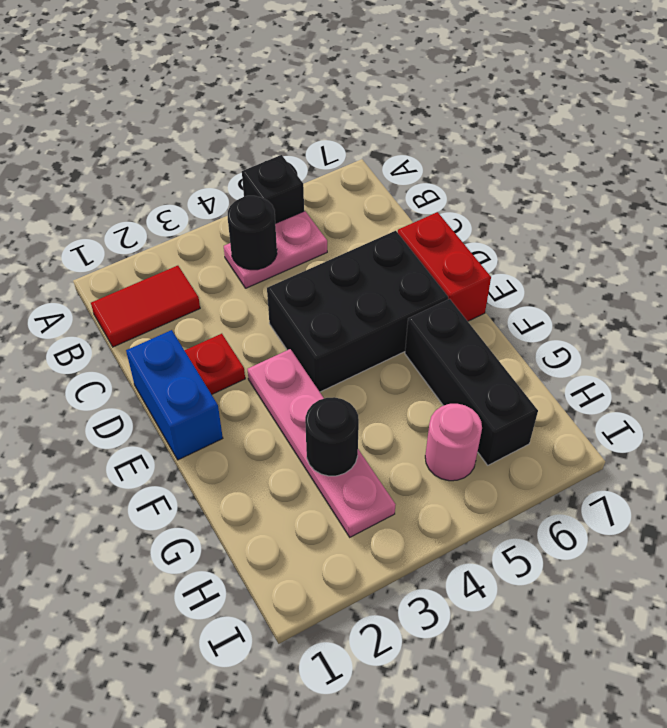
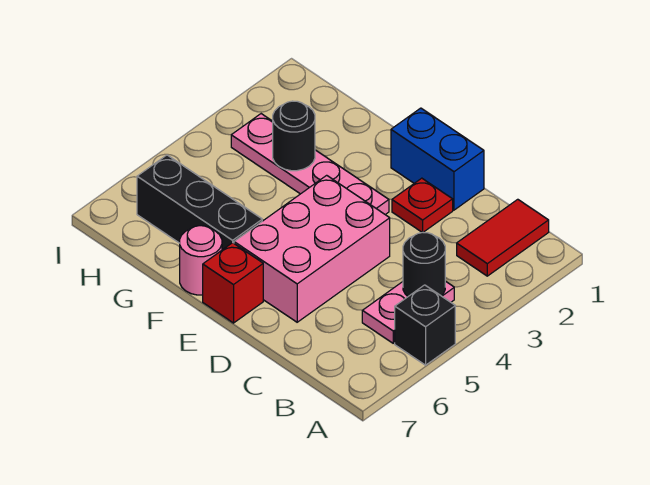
black 2x3 brick [267,231,448,392] -> pink 2x3 brick [234,175,390,322]
red 1x2 brick [398,212,491,321] -> red 1x1 brick [203,243,263,323]
pink 1x1 round brick [425,404,482,481] -> pink 1x1 round brick moved to [180,226,222,295]

